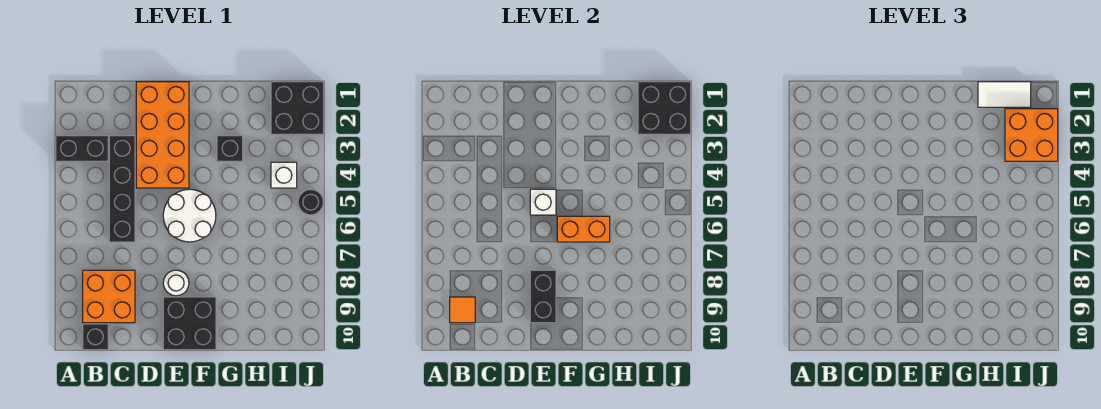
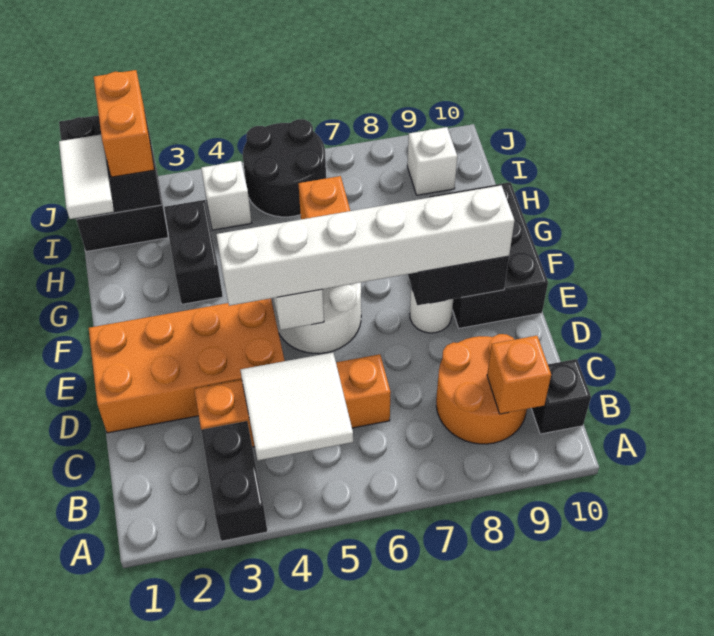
none -> white 2x2 tile [240,352,353,460]
orange 2x2 brick [83,270,135,323] -> orange 2x2 round brick [436,334,527,444]
orange 1x1 tile [450,297,475,323] -> orange 1x1 brick [487,336,551,414]
black 1x4 brick [109,136,135,242] -> orange 1x4 brick [194,354,391,447]
none -> white 1x6 brick [216,185,514,306]
black 2x2 brick [163,297,216,350] -> black 2x3 brick [429,182,548,328]
black 1x1 brick [217,136,243,161] -> black 1x2 brick [164,200,223,304]
orange 2x2 brick [1005,109,1058,161] -> orange 1x2 brick [94,70,154,177]
none -> white 1x1 brick [407,127,457,195]
black 1x1 round brick [298,189,324,215] -> black 2x2 round brick [243,119,326,217]

